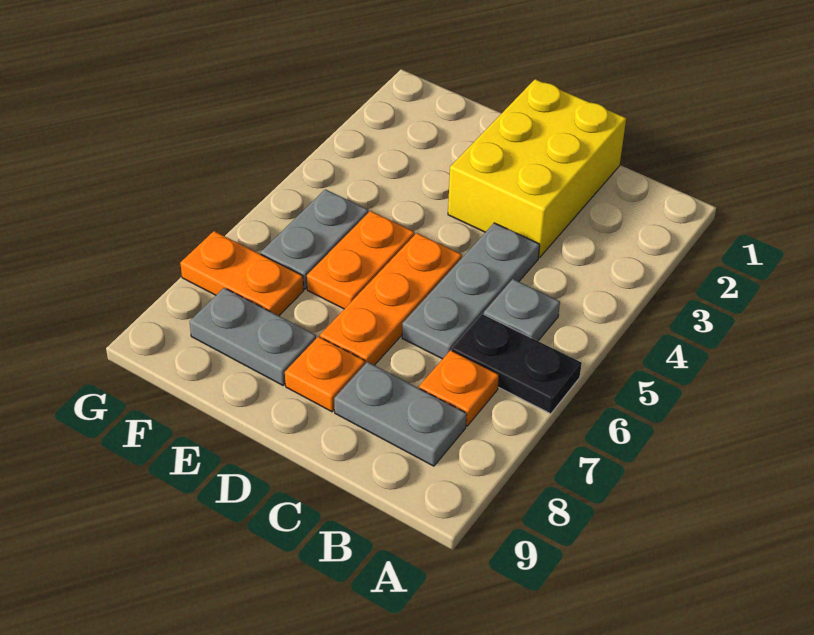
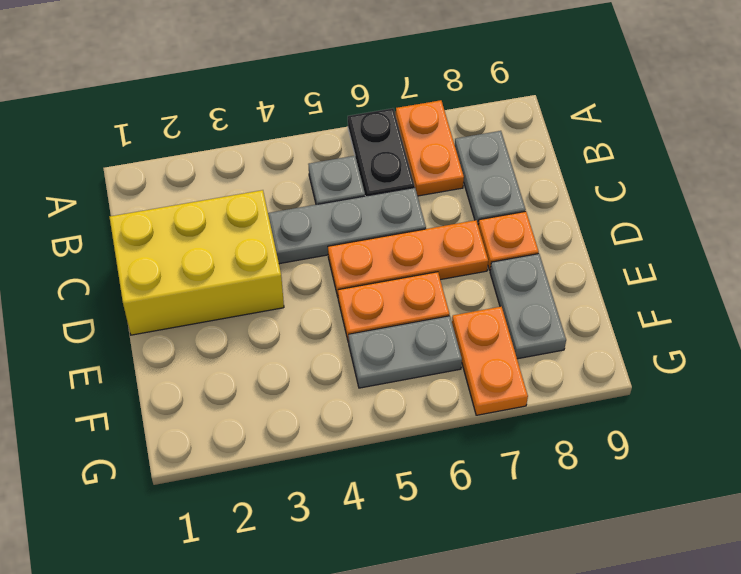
orange 1x1 plate [419,350,499,426] -> orange 1x2 plate [396,100,464,196]

